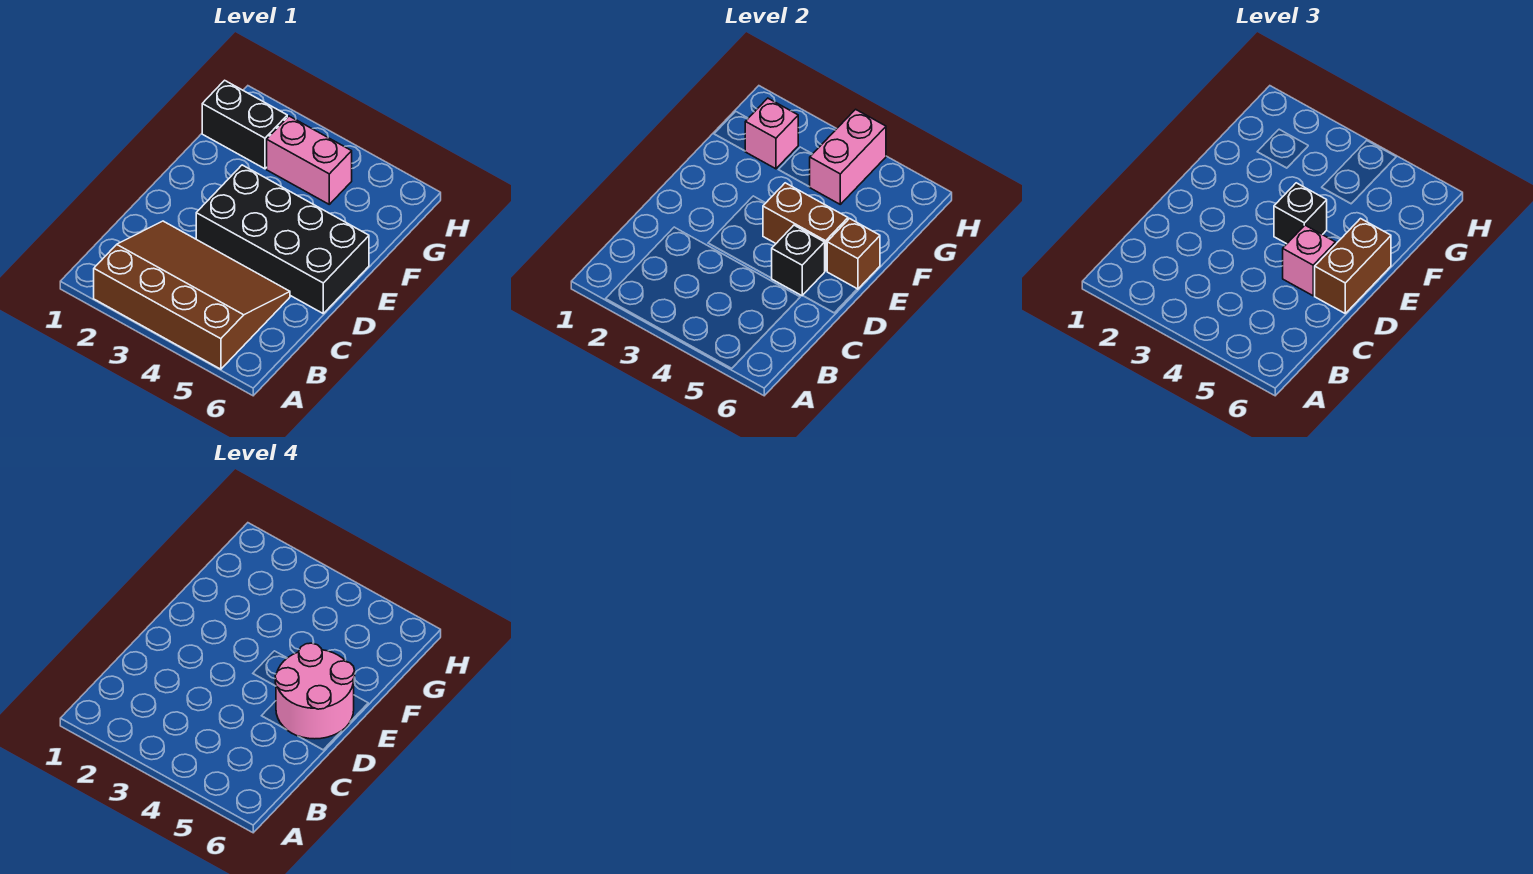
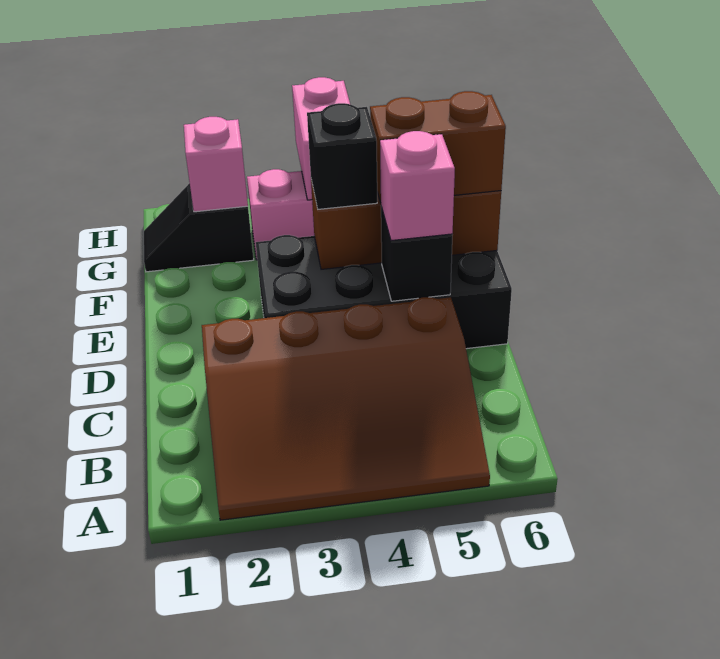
brown 3x4 slope [94,221,290,369] -> brown 3x4 slope turned to [202,297,490,520]
pink 2x2 round brick [275,643,355,739] -> none
brown 1x2 brick [1315,219,1391,313] -> brown 1x2 brick turned to [370,91,506,203]
black 1x2 brick [202,80,287,169] -> black 1x2 slope [144,183,254,272]

